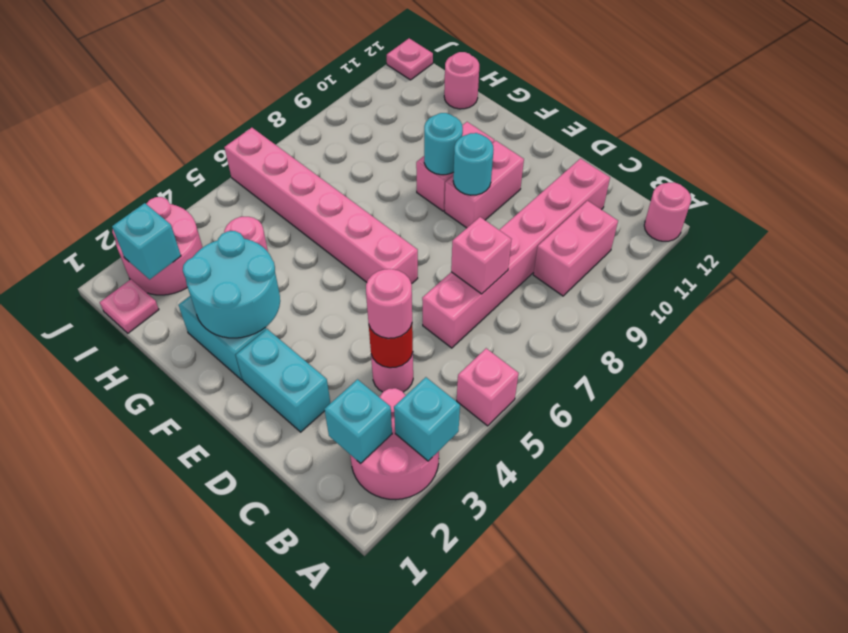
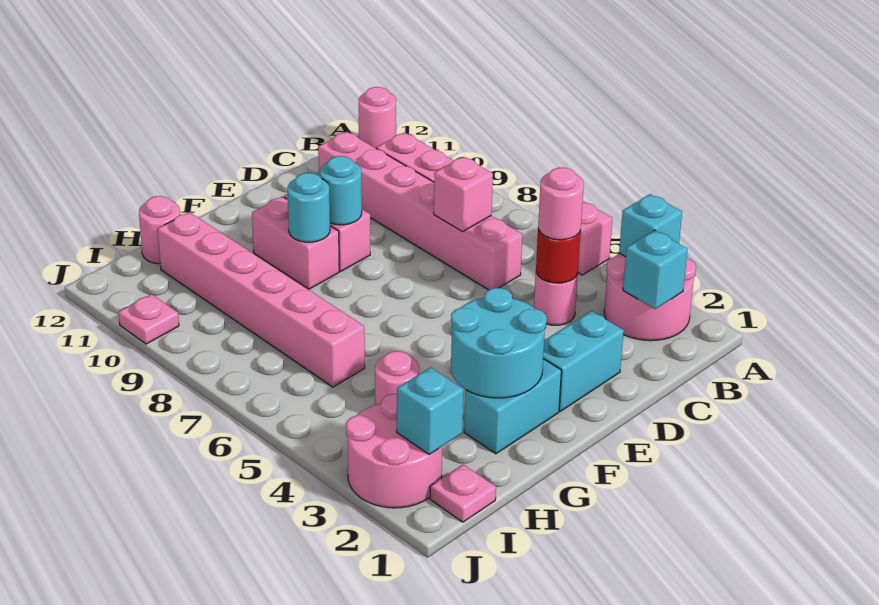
pink 1x6 brick [224,128,418,284] -> pink 1x6 brick turned to [158,212,365,387]
pink 1x1 plate [387,38,433,80] -> pink 1x1 plate moved to [118,294,179,344]

